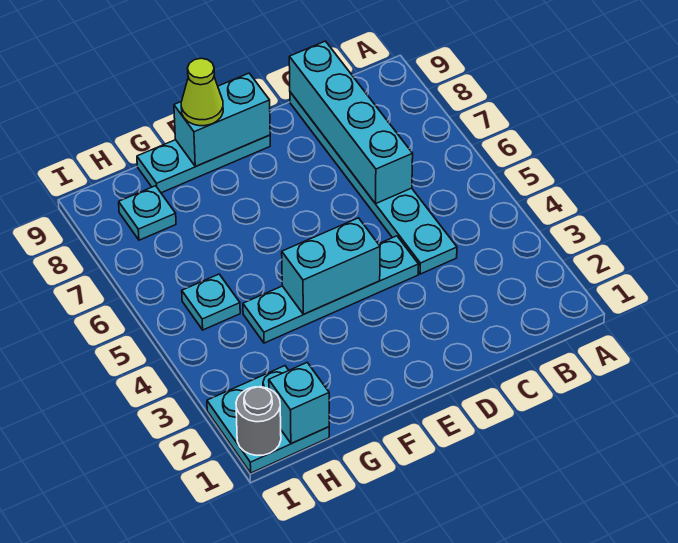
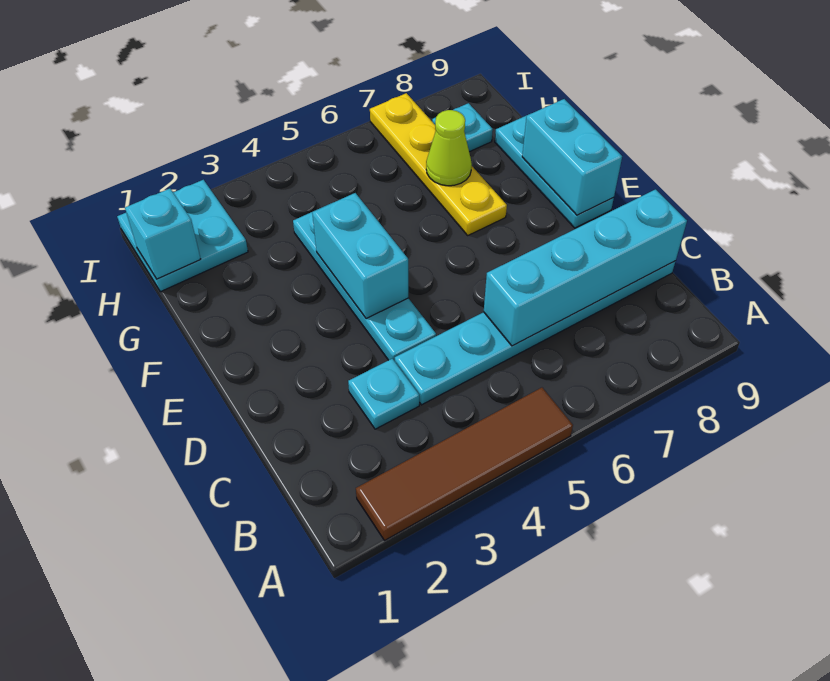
none -> brown 1x4 tile [356,388,573,541]
none -> yellow 1x4 plate [370,93,507,235]
lime 1x1 cone [181,58,223,126] -> lime 1x1 cone moved to [426,110,472,186]
cyan 1x1 plate [182,274,240,330] -> cyan 1x1 plate moved to [348,359,419,429]
grey 1x1 round brick [236,387,281,455] -> none

